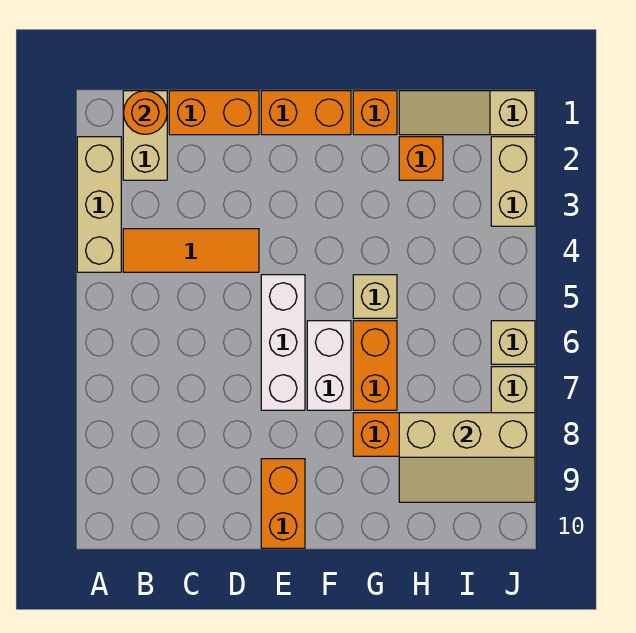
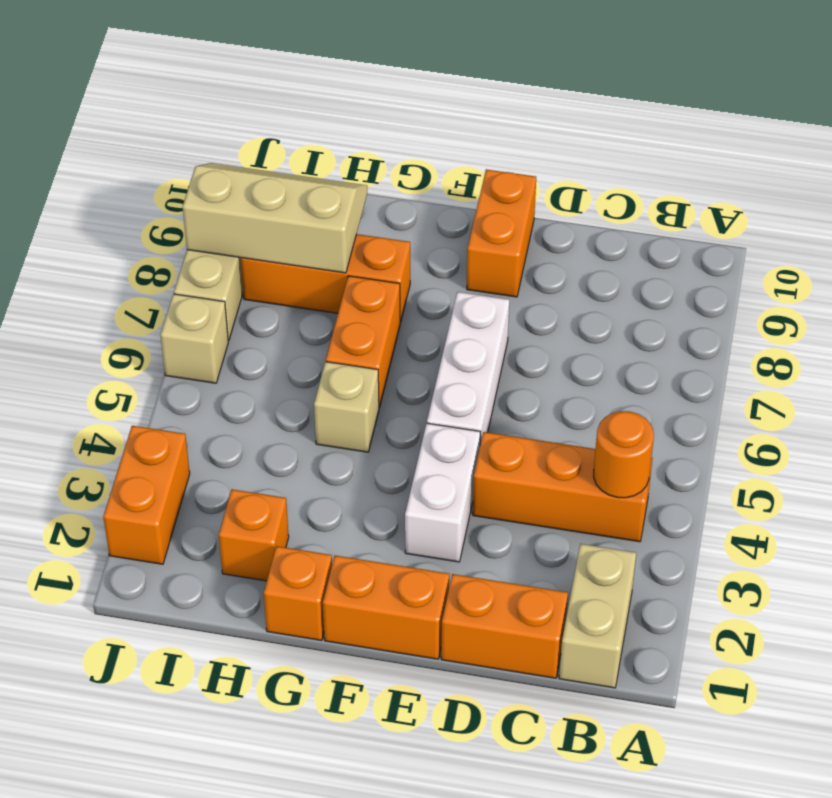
tan 1x3 brick [77,137,121,272] -> none
orange 1x1 round brick [123,91,167,134] -> orange 1x1 round brick moved to [594,411,654,498]
orange 1x3 tile [123,229,259,272] -> orange 1x3 brick [473,432,653,542]
white 1x2 brick [307,321,351,410] -> white 1x2 brick moved to [405,423,480,562]
tan 1x3 slope [399,91,535,135] -> none
tan 1x2 brick [491,137,535,226] -> orange 1x2 brick [103,426,190,564]

